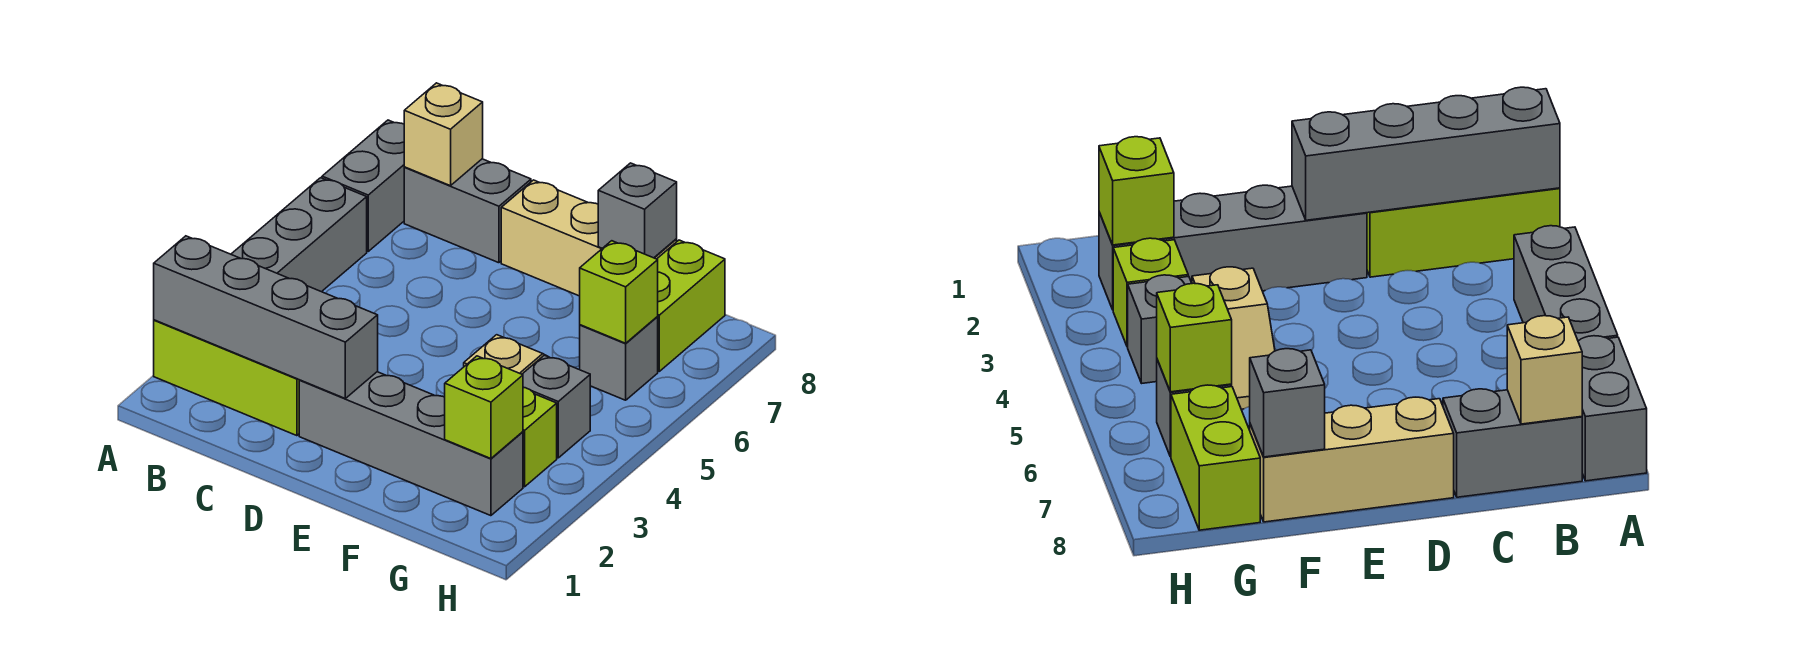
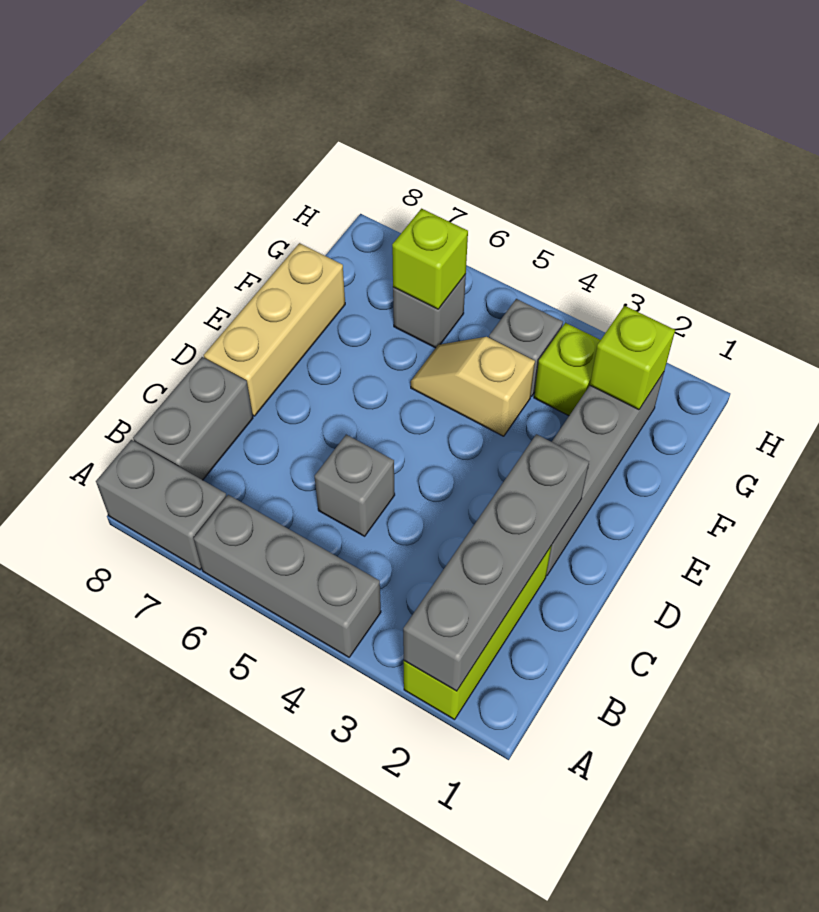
tan 1x1 brick [404,83,483,186] -> none
grey 1x1 brick [598,163,677,258] -> grey 1x1 brick moved to [315,435,395,536]
lime 1x2 brick [657,240,725,371] -> none

